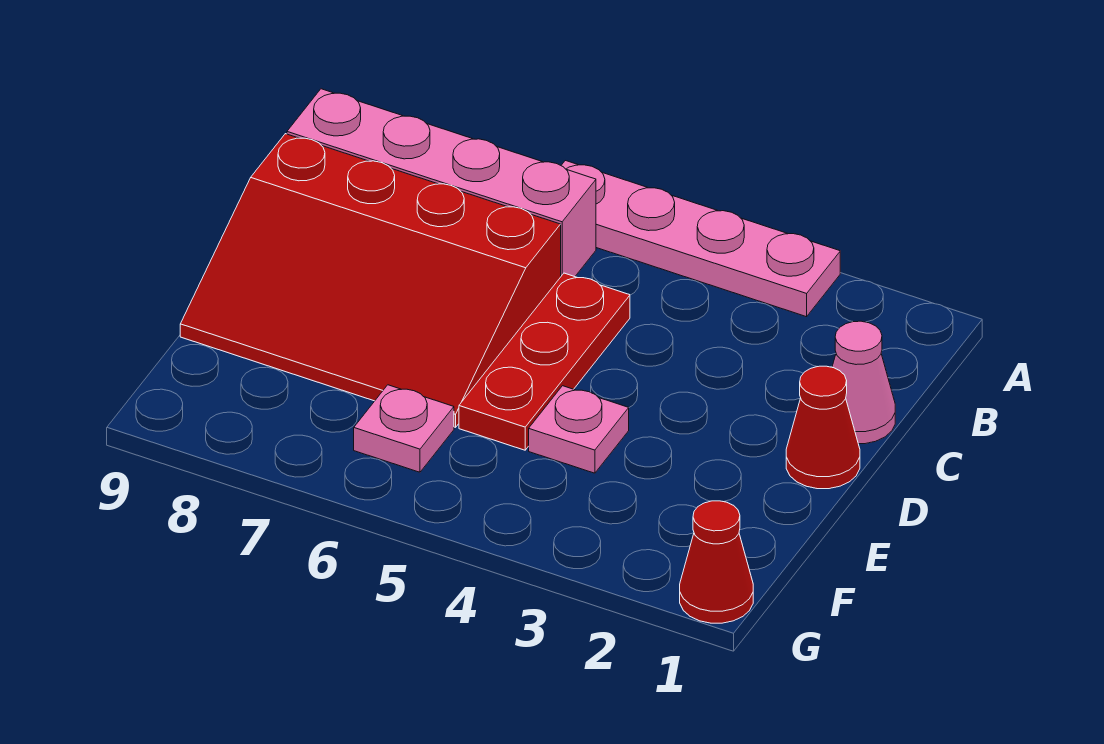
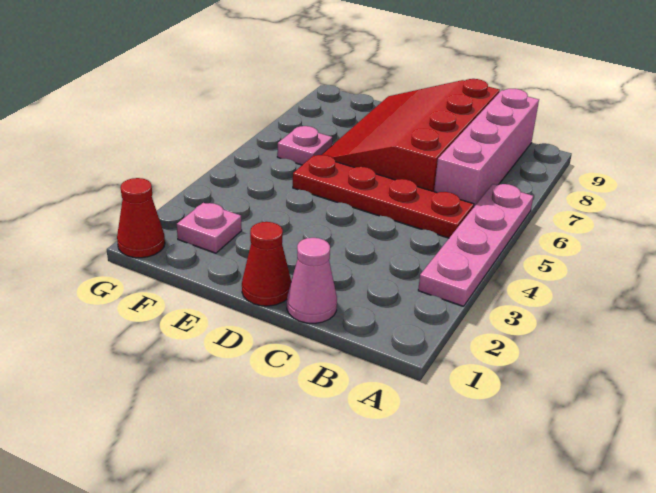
red 1x3 plate [459,273,630,450] -> red 1x4 plate [293,155,474,238]
pink 1x1 plate [529,386,629,473] -> pink 1x1 plate moved to [177,203,242,253]

